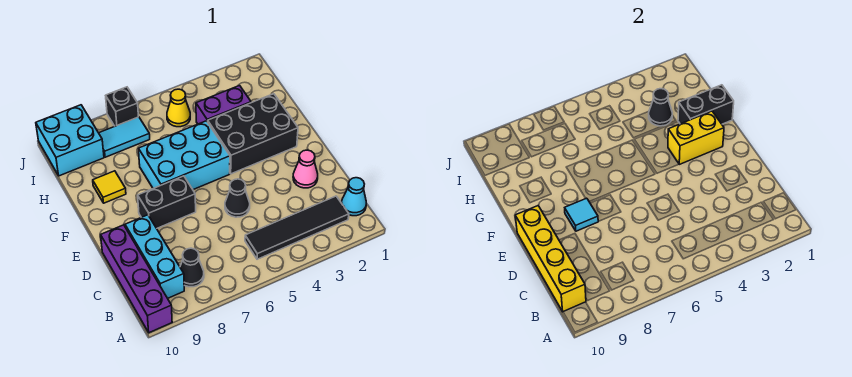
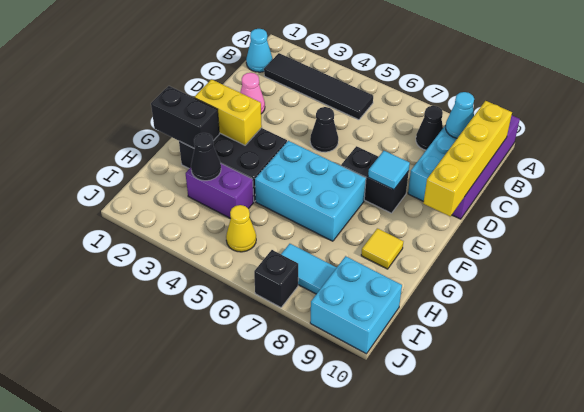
none -> cyan 1x1 cone [446,92,474,138]

